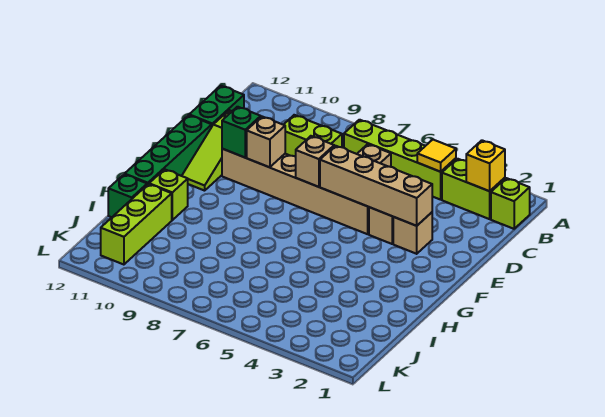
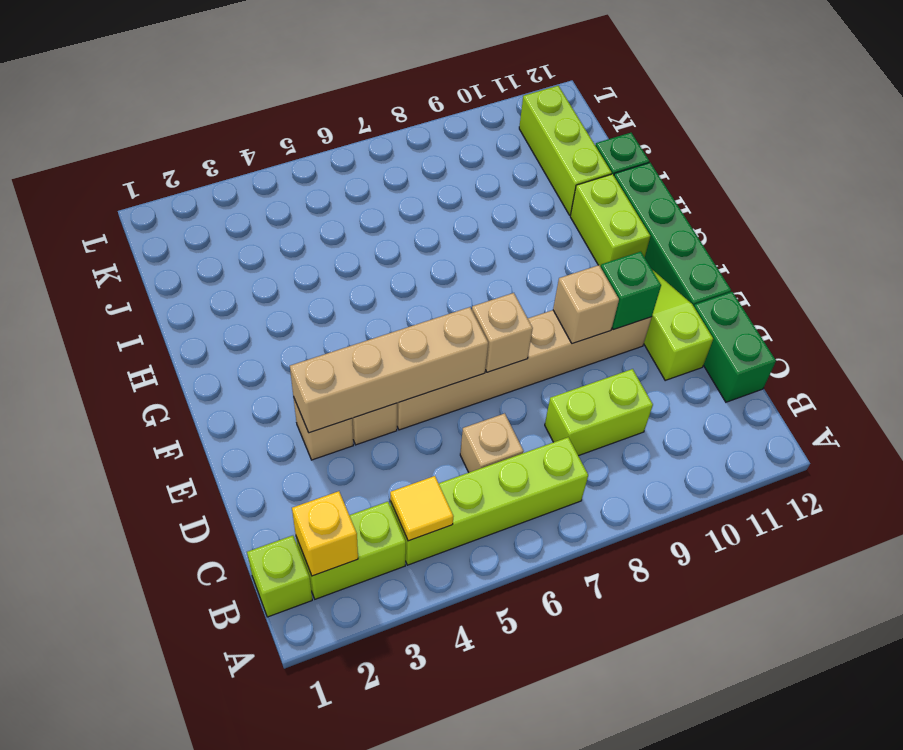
lime 1x1 brick [149,169,188,220] -> lime 1x2 brick [570,174,650,267]

